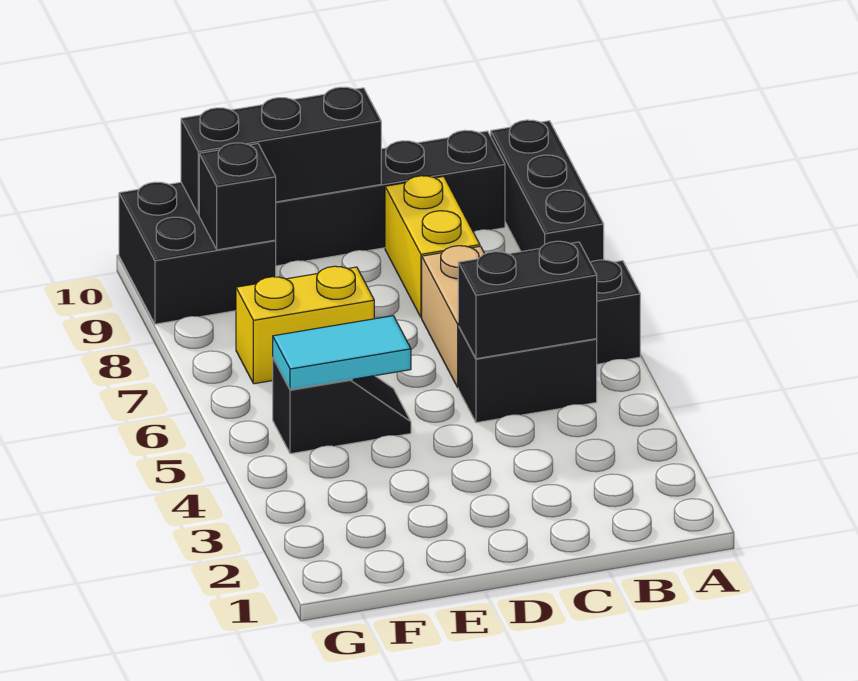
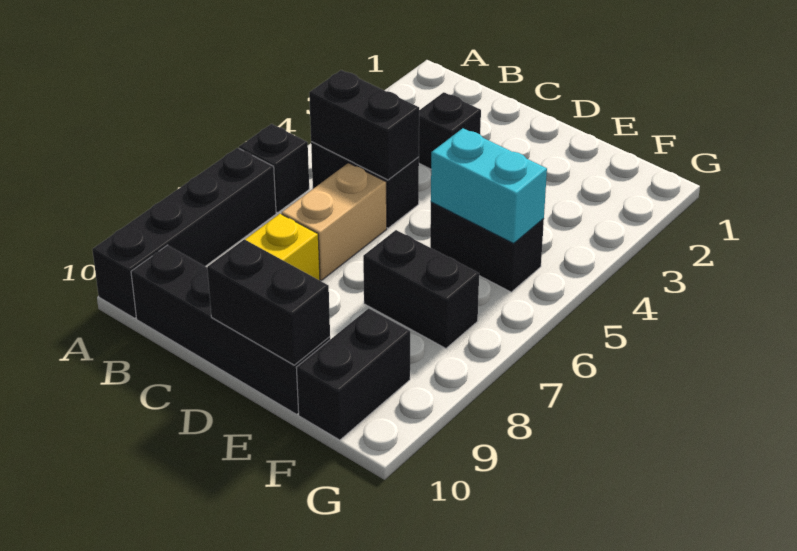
black 1x3 brick [491,120,604,262] -> black 1x4 brick [92,148,276,318]
black 1x3 brick [181,87,381,215] -> black 1x2 brick [207,239,330,365]
black 1x2 slope [273,358,411,454] -> black 1x2 brick [430,202,544,292]
cyan 1x2 tile [273,316,411,390] -> cyan 1x2 brick [431,128,547,243]
yellow 1x2 brick [236,266,374,384] -> black 1x2 brick [363,230,479,348]
black 2x2 brick [119,182,276,324] -> black 1x2 brick [296,308,410,440]
black 1x1 brick [199,143,276,250] -> black 1x1 brick moved to [419,92,481,169]

